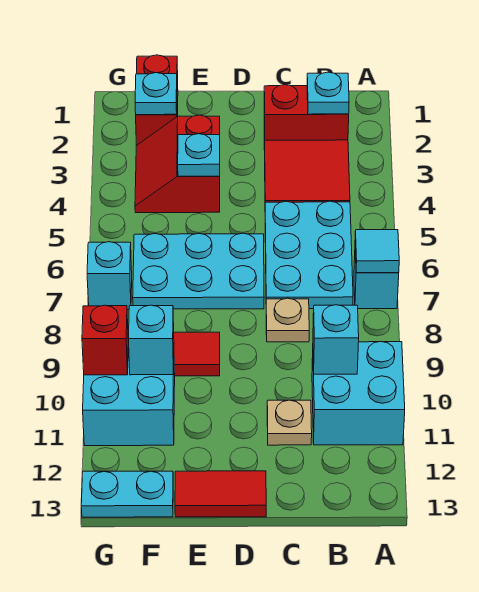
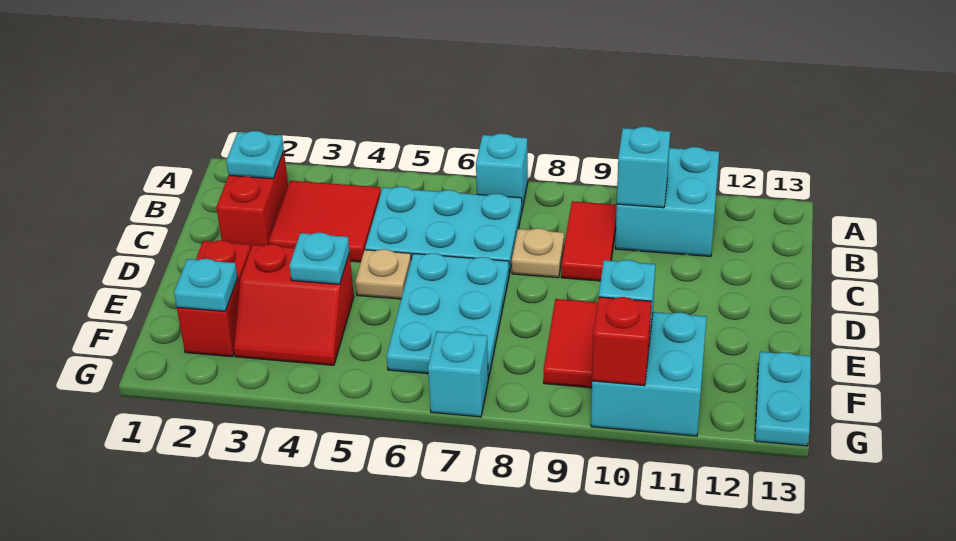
cyan 1x1 tile [355,230,399,273] -> none
tan 1x1 plate [267,400,312,445] -> tan 1x1 plate moved to [355,249,411,299]
red 1x2 tile [175,471,266,517] -> red 1x2 tile moved to [561,201,617,281]
red 1x2 brick [136,55,178,146] -> red 1x2 brick turned to [177,240,251,357]

